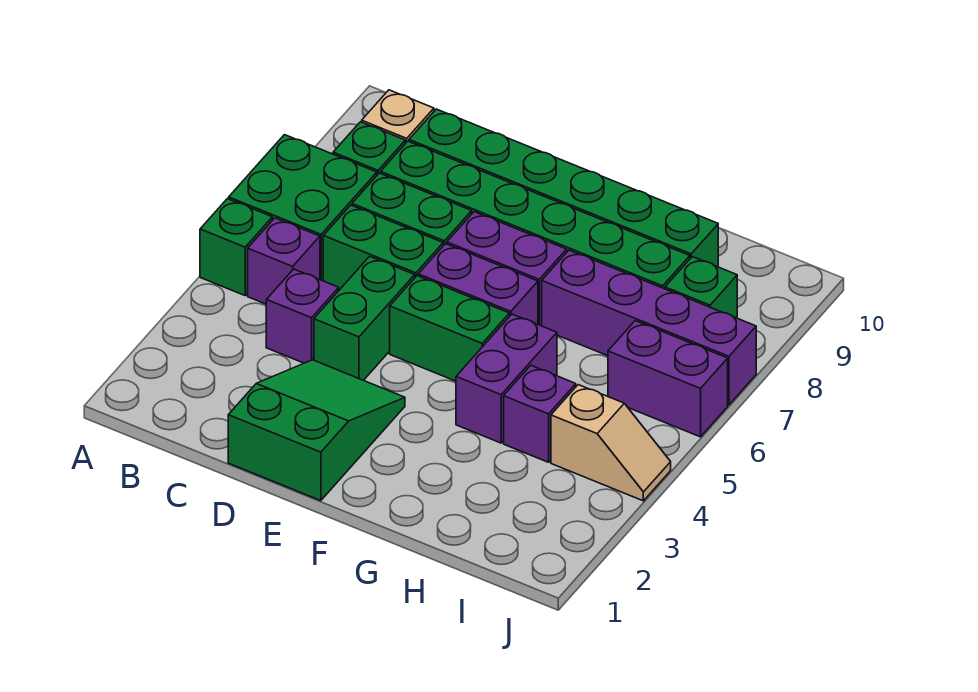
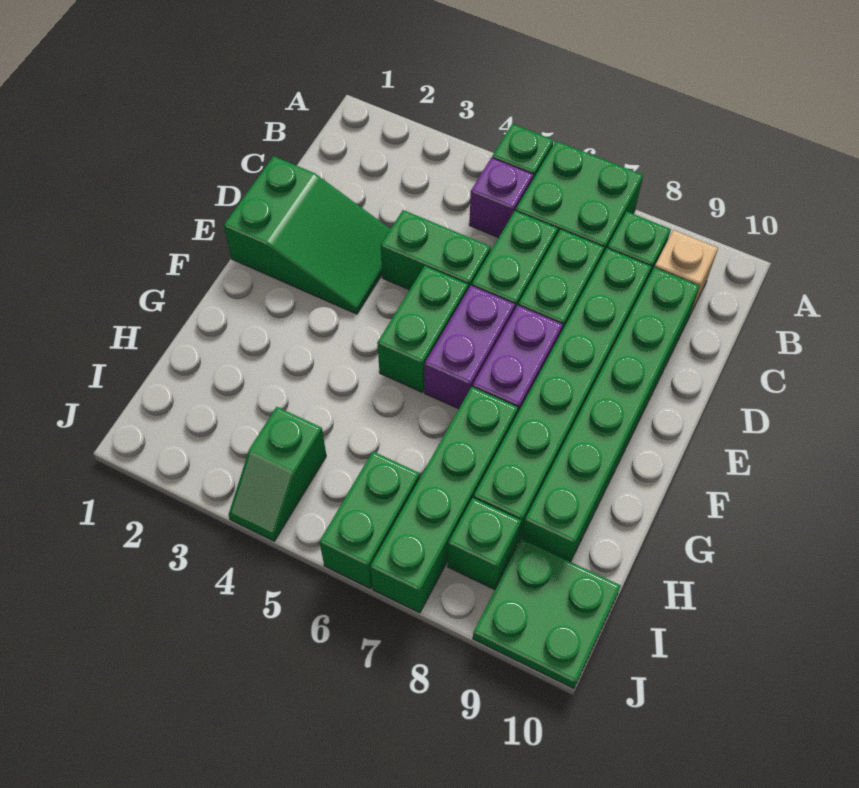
purple 1x1 brick [266,269,339,363] -> none
purple 1x2 brick [456,314,557,443] -> none
purple 1x4 brick [542,250,756,405] -> green 1x4 brick [370,387,518,613]
purple 1x1 brick [504,365,576,462] -> none
tan 1x2 slope [551,385,671,501] -> green 1x2 slope [229,407,326,541]
purple 1x2 brick [608,321,728,437] -> green 1x2 brick [319,452,420,588]
none -> green 2x2 plate [473,539,621,689]

